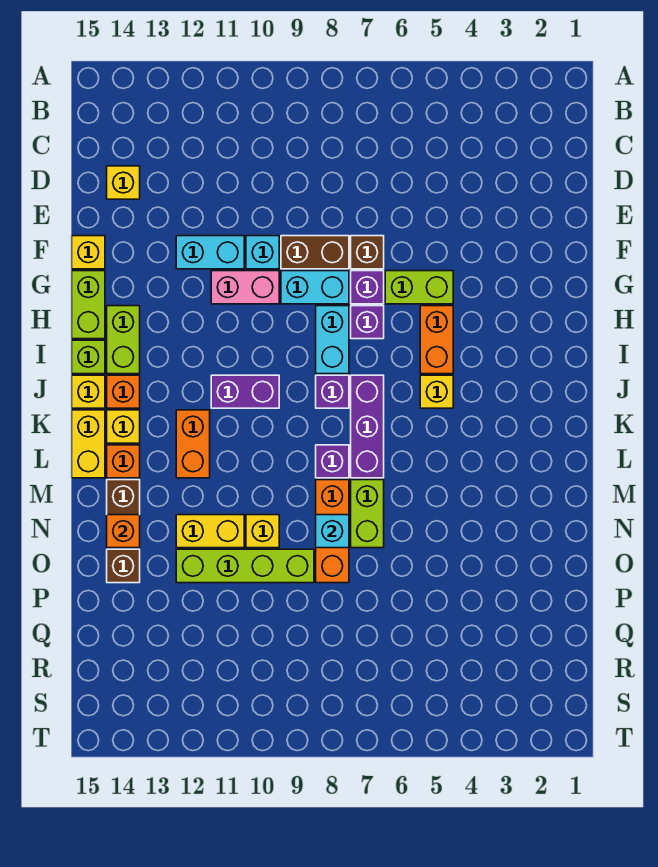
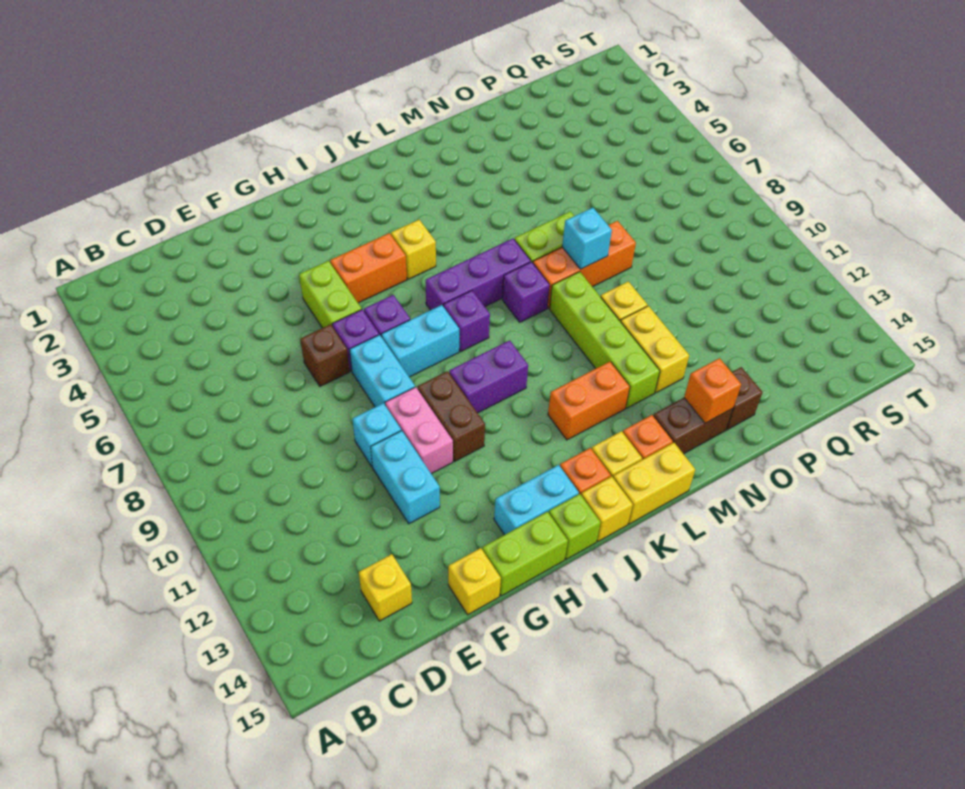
brown 1x2 brick [281,236,349,269] -> brown 1x2 brick moved to [417,371,485,462]
lime 1x2 brick [107,306,140,374] -> cyan 1x2 brick [494,465,579,535]
purple 1x2 brick [211,375,279,408] -> purple 1x2 brick turned to [449,340,528,413]
lime 1x4 brick [176,549,314,583] -> lime 1x4 brick moved to [549,272,660,408]

